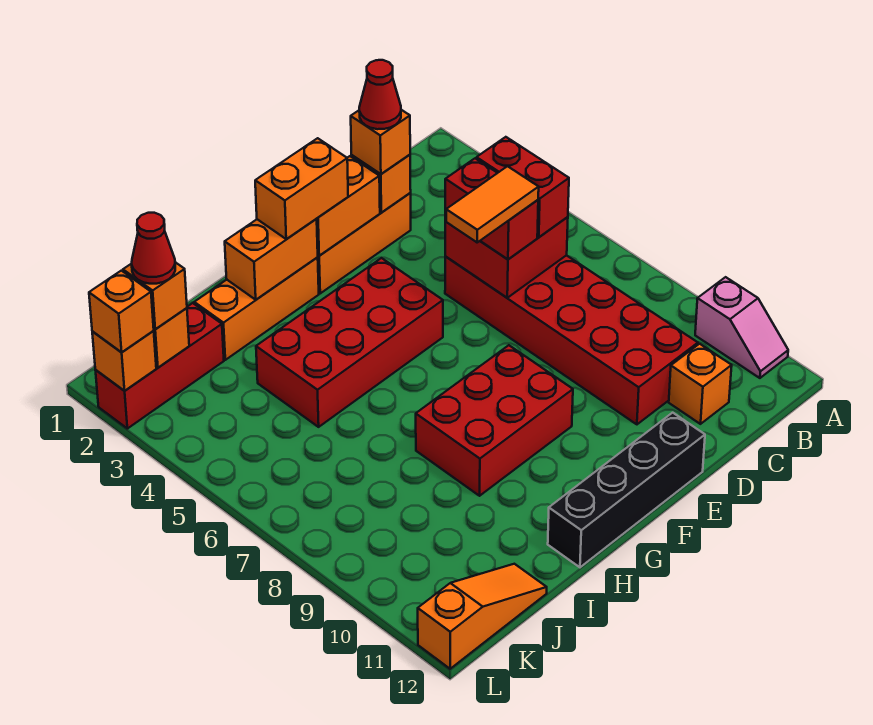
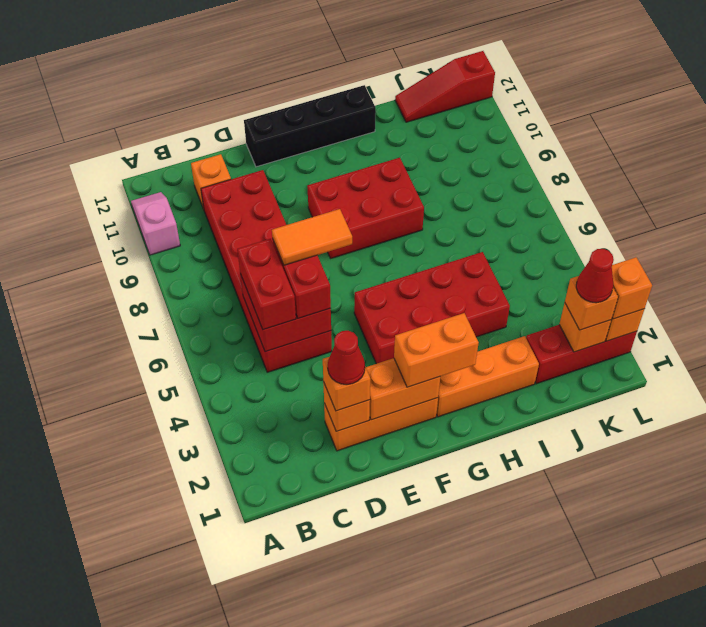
orange 1x2 brick [225,219,318,300] -> none
orange 1x3 slope [418,564,547,669] -> red 1x3 slope [395,51,495,122]

